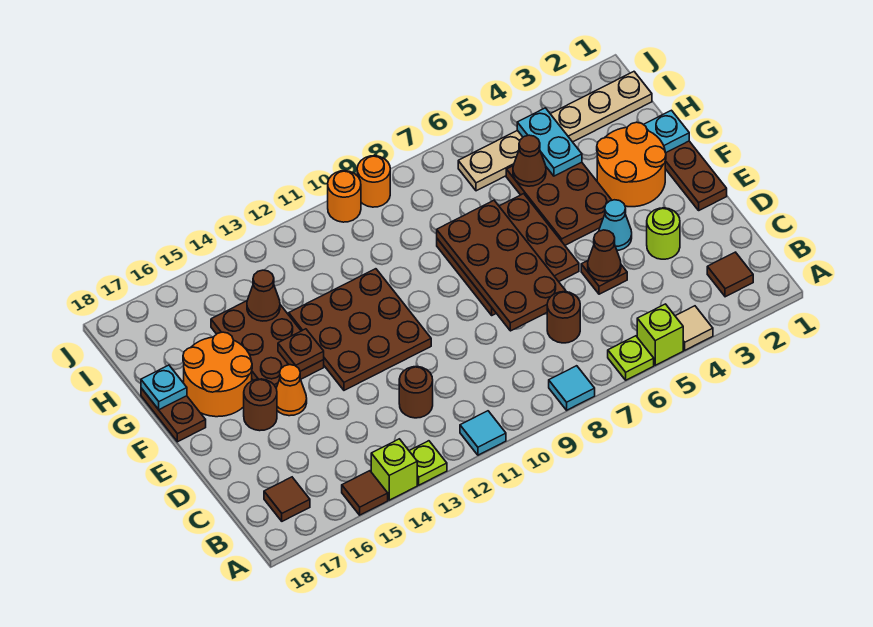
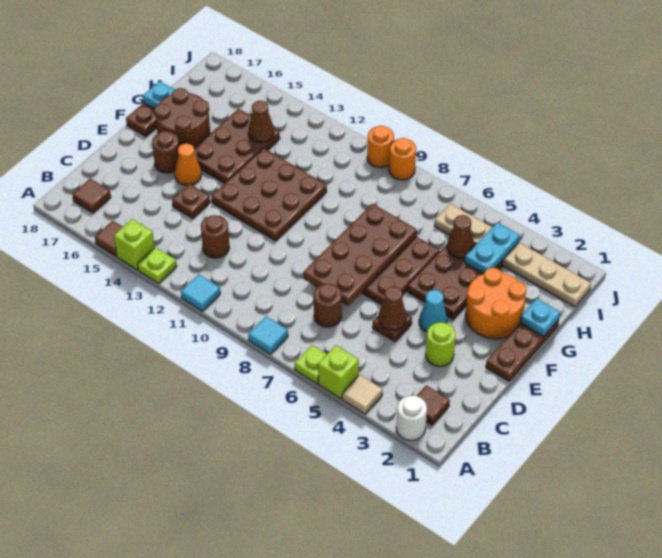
none -> white 1x1 round brick [396,395,427,440]
brown 1x1 plate [278,329,324,371] -> brown 1x1 plate moved to [172,184,210,219]
orange 2x2 round brick [183,332,252,417] -> brown 2x2 round brick [154,88,210,148]

